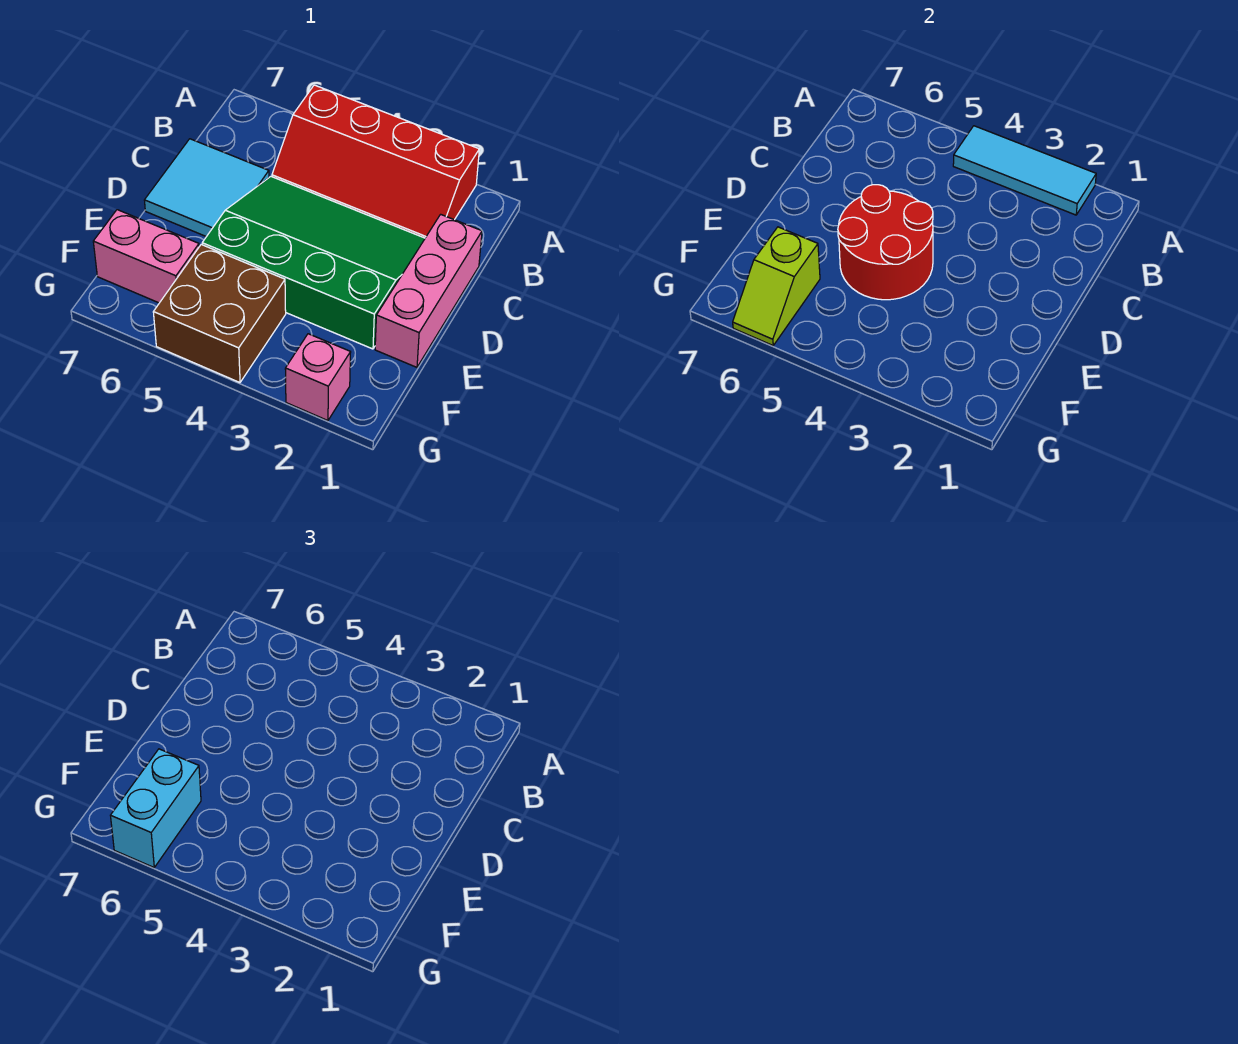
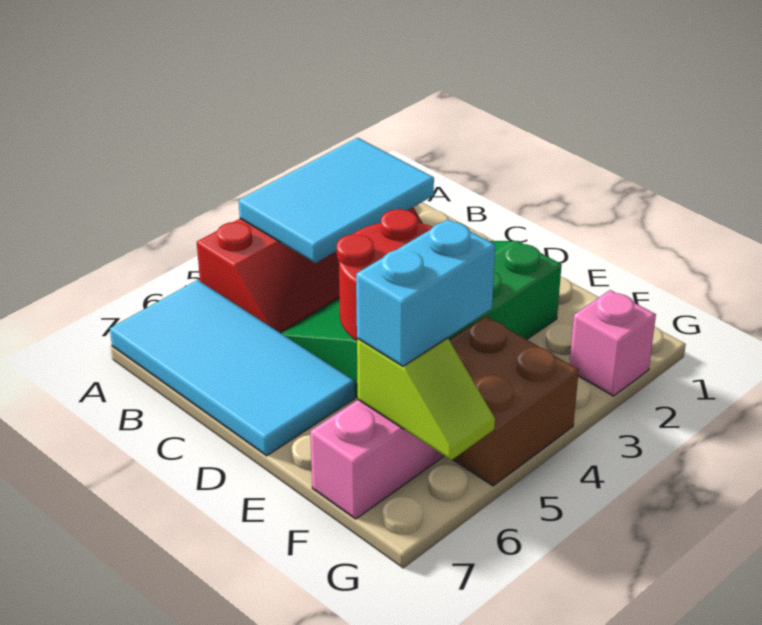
cyan 1x3 tile [953,126,1096,215] -> cyan 2x3 tile [239,138,434,263]
pink 1x3 brick [375,214,482,367] -> none
cyan 2x2 tile [144,139,269,237] -> cyan 2x4 tile [110,280,355,456]
cyan 1x2 brick [110,749,201,867] -> cyan 1x2 brick turned to [356,220,495,366]

